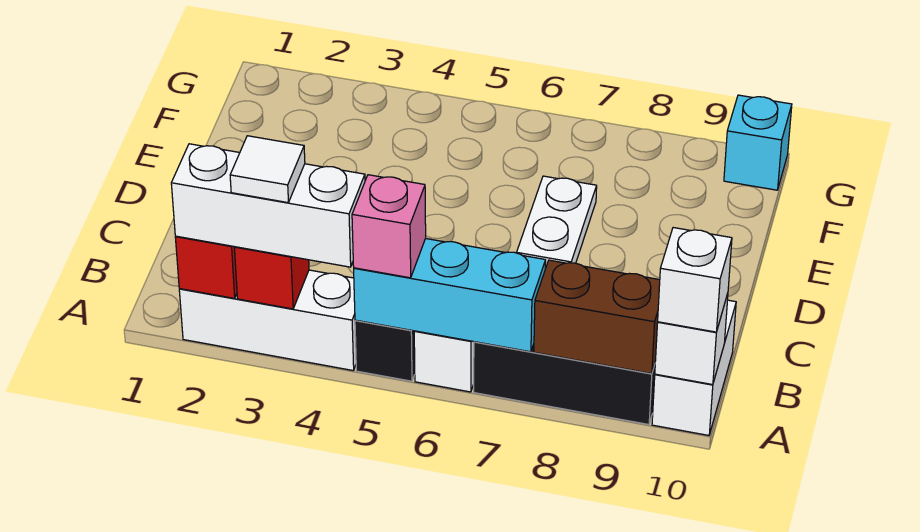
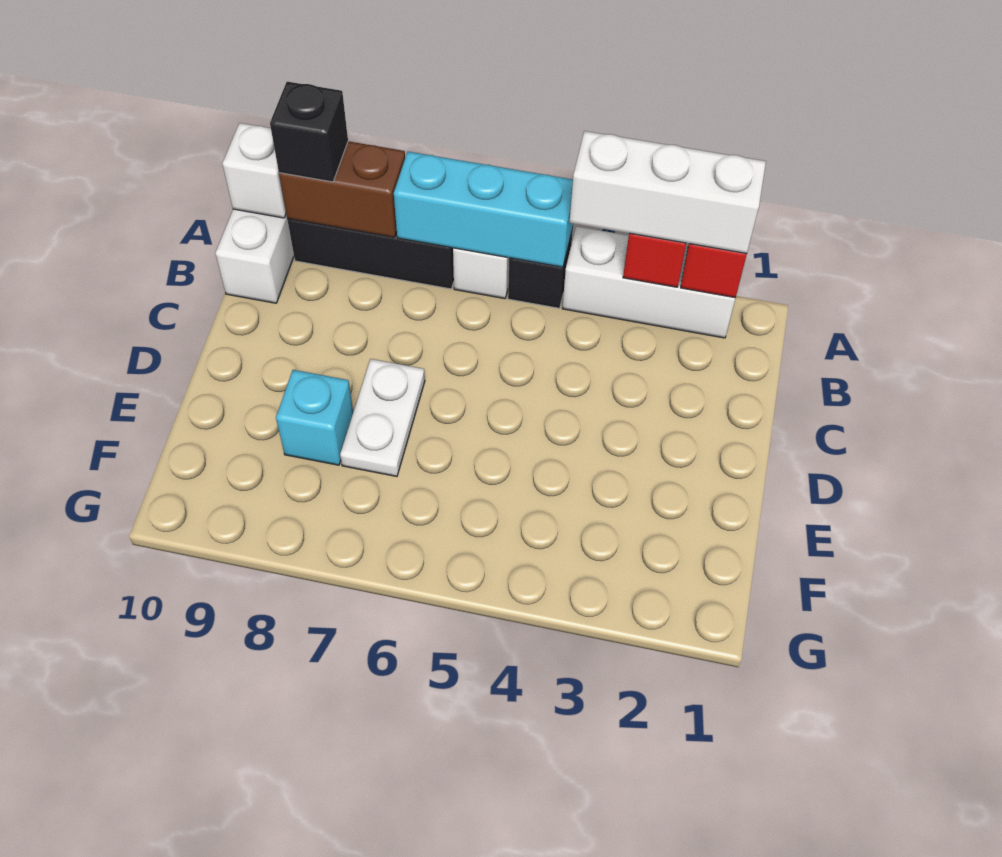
white 1x1 tile [230,136,305,203] -> none
pink 1x1 brick [352,175,426,278] -> none
none -> black 1x1 brick [270,82,348,182]
white 1x1 brick [658,228,732,332] -> none
cyan 1x1 brick [724,95,792,190] -> cyan 1x1 brick moved to [276,370,353,465]

